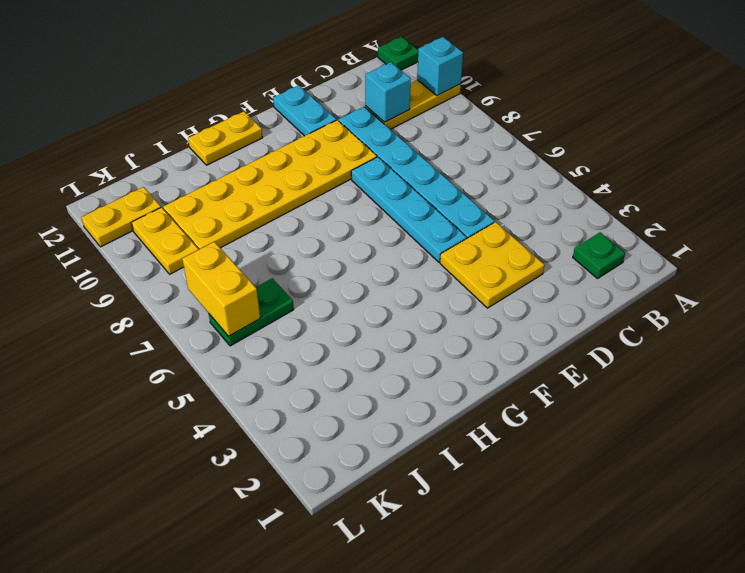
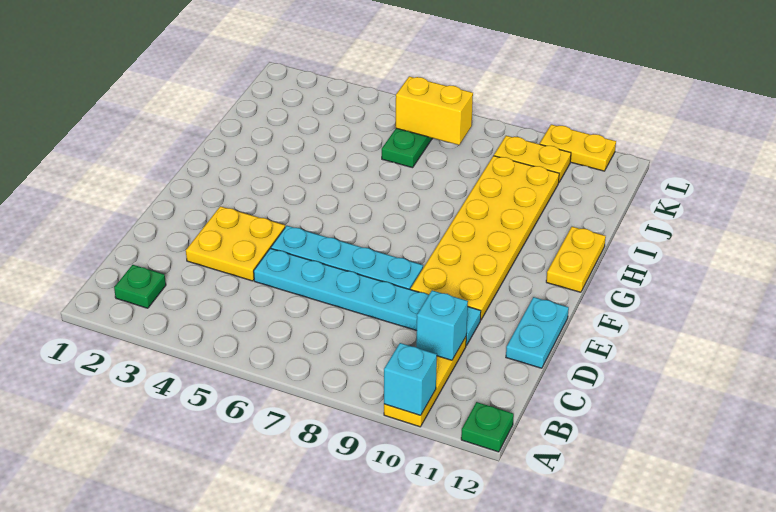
cyan 1x2 plate [273,85,336,136] -> cyan 1x2 plate turned to [506,297,569,368]
yellow 1x2 plate [81,187,161,247] -> yellow 1x2 plate turned to [540,125,616,171]

